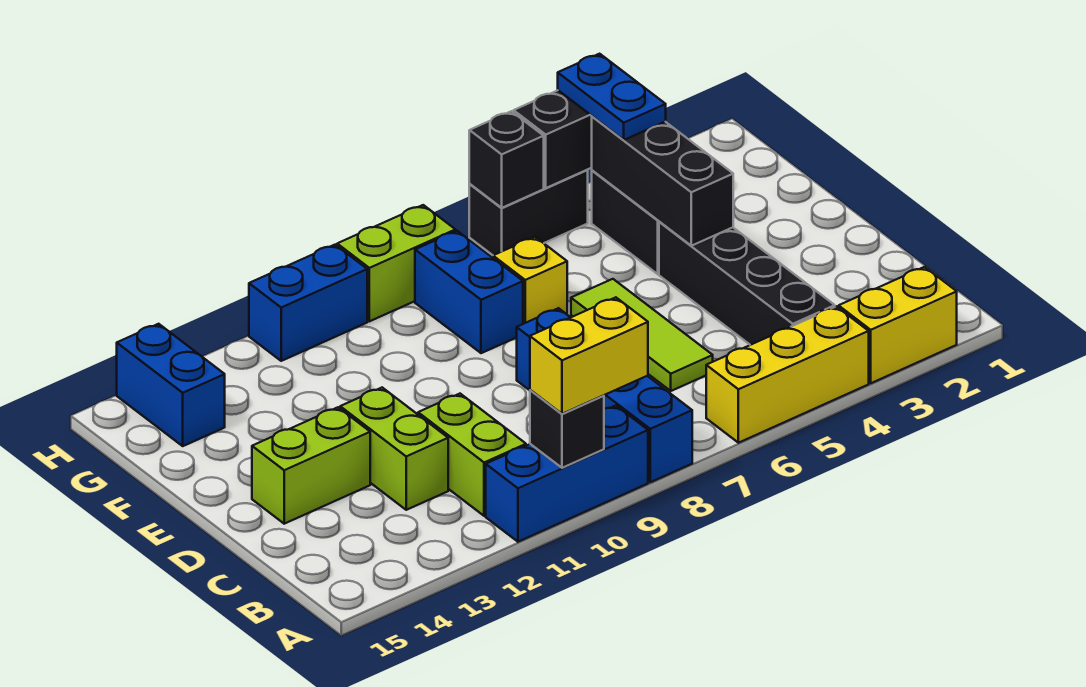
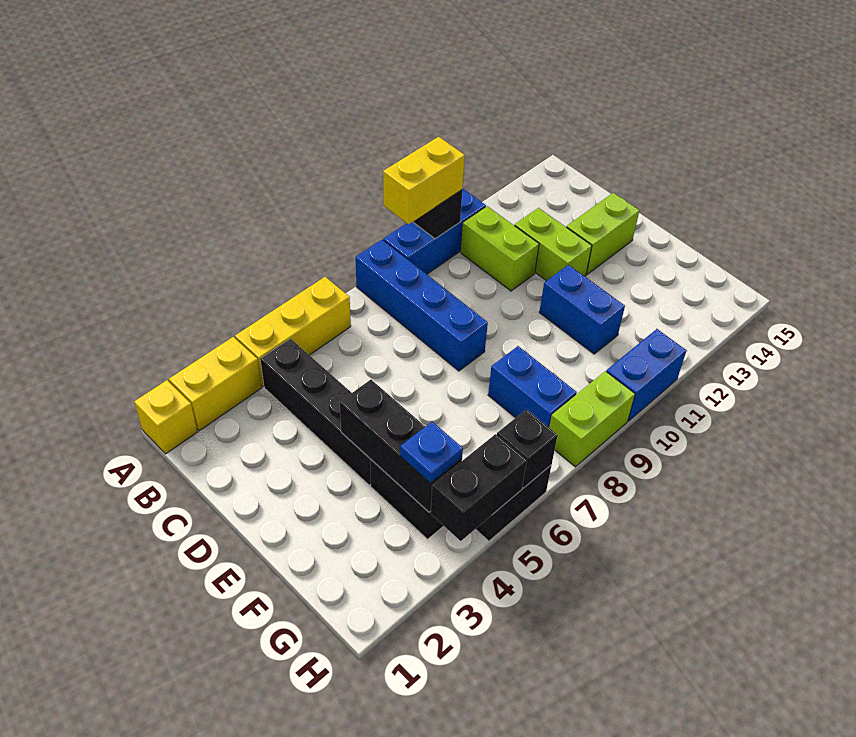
lime 1x3 tile [571,279,713,391] -> none
yellow 1x1 brick [493,237,567,324] -> yellow 1x1 brick moved to [134,380,197,454]
blue 1x2 plate [558,54,666,140] -> blue 1x1 plate [400,422,463,483]
blue 1x2 brick [117,324,225,446] -> blue 1x2 brick moved to [539,265,625,354]

